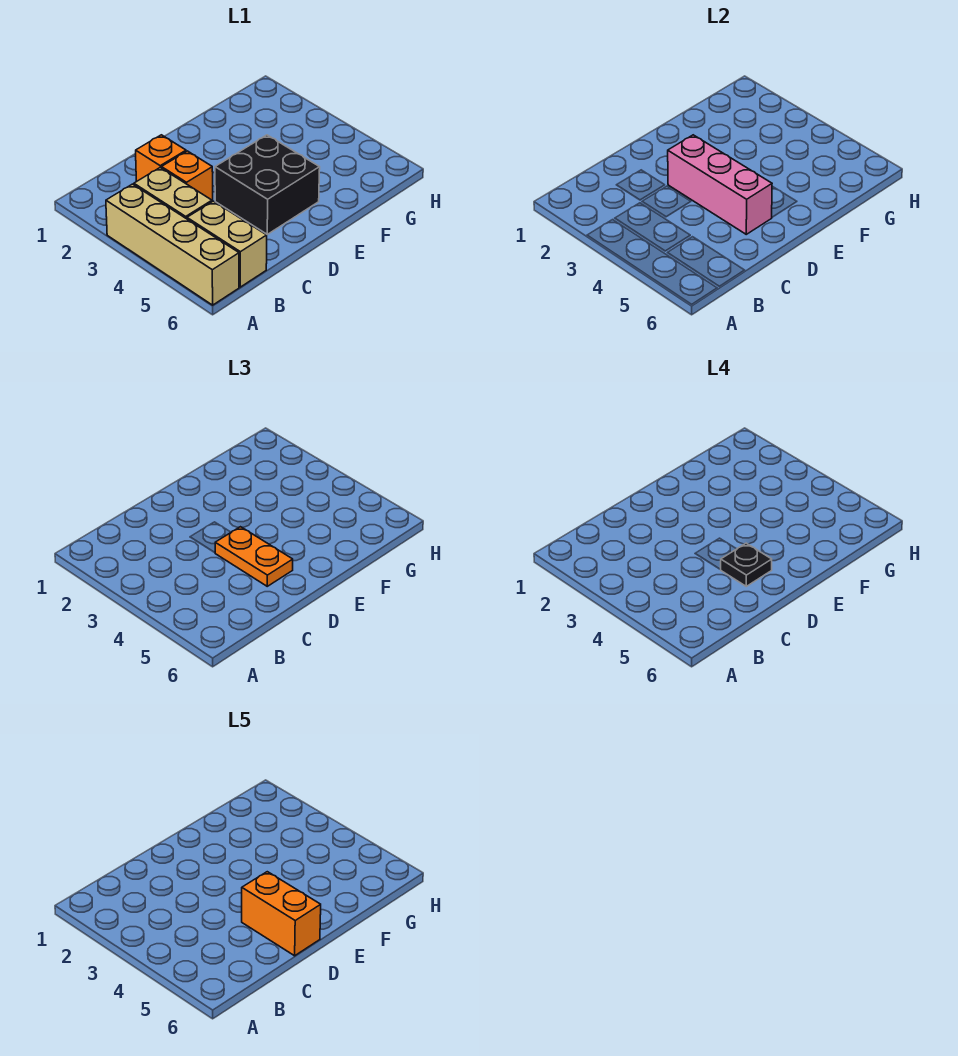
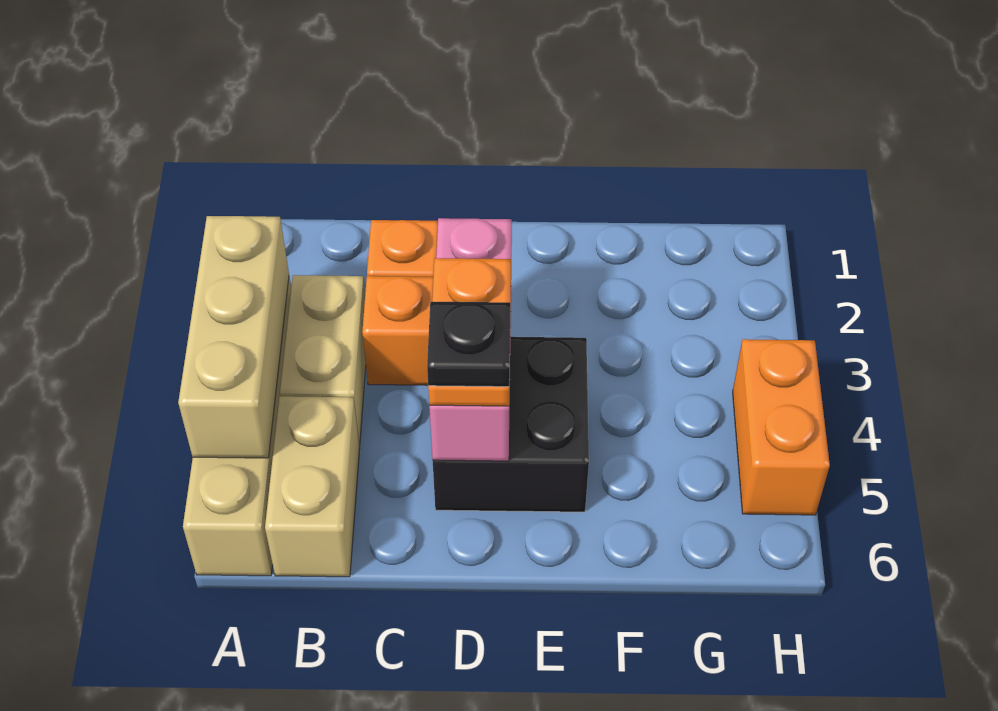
none -> tan 1x3 brick [178,216,289,458]
orange 1x2 brick [242,872,321,956] -> orange 1x2 brick moved to [733,339,830,515]

